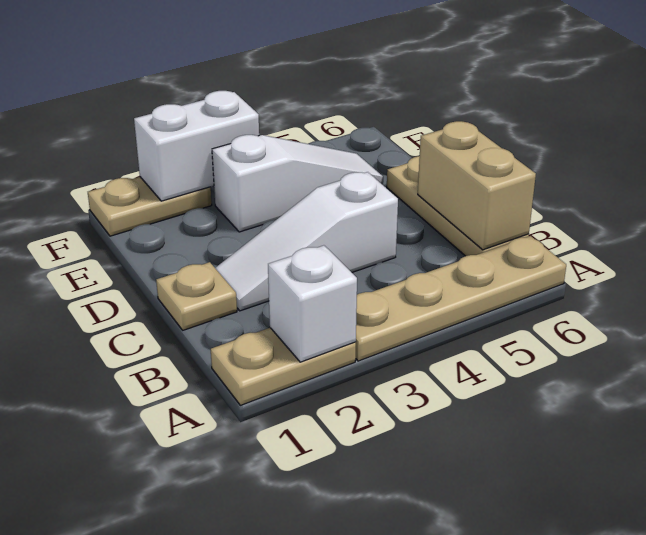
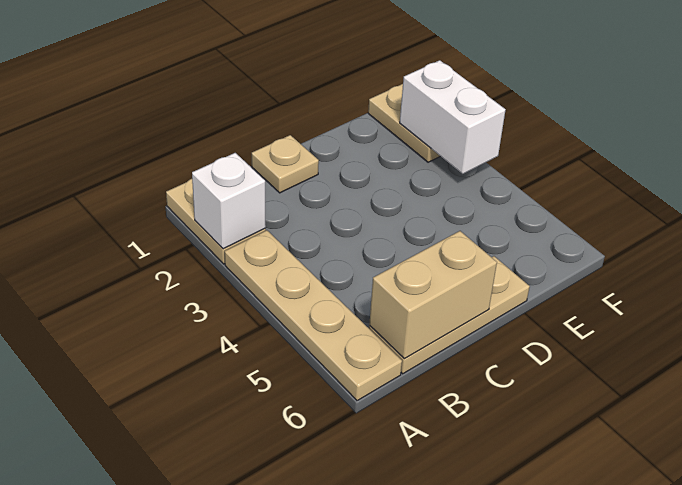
white 1x3 slope [215,172,398,311] -> none
white 1x3 slope [212,135,383,232] -> none

